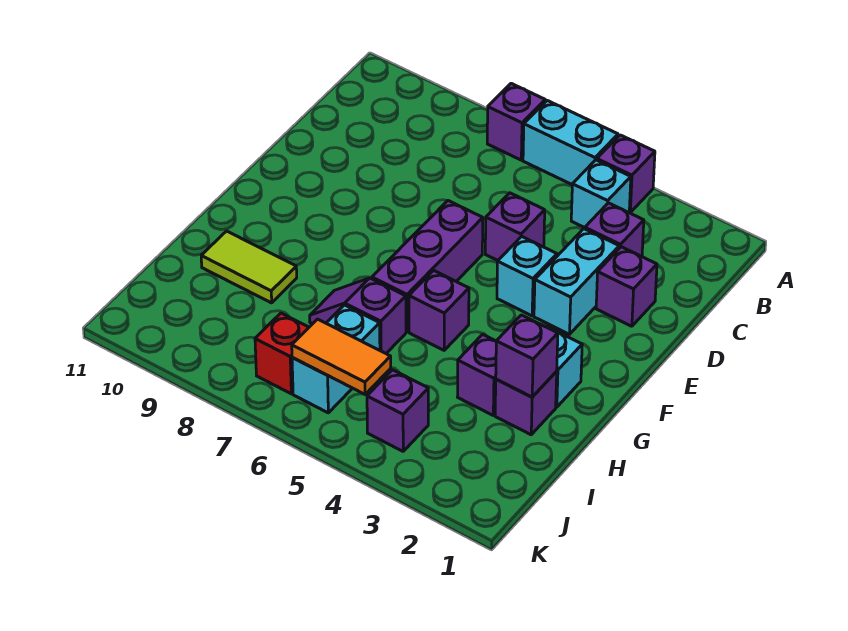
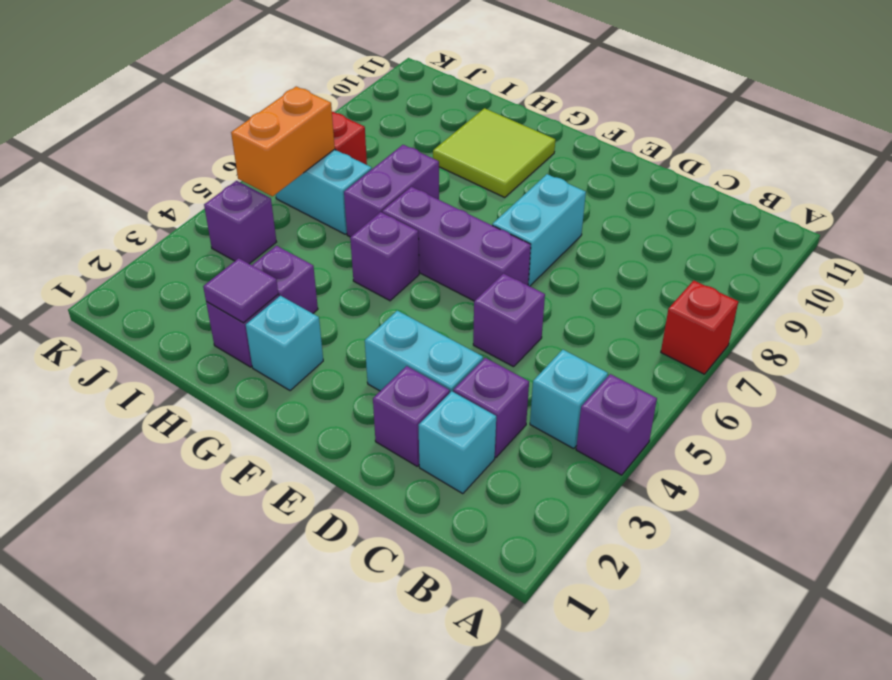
cyan 1x2 brick [523,101,618,184] -> cyan 1x2 brick moved to [492,174,586,286]
purple 1x1 brick [487,83,545,160] -> red 1x1 brick [661,280,738,374]
cyan 1x1 brick [497,236,557,316] -> cyan 1x1 brick moved to [418,391,496,494]
purple 1x1 brick [496,315,558,397] -> purple 1x1 tile [203,258,278,323]
purple 1x2 slope [310,278,406,353] -> purple 1x2 brick [344,145,439,237]
lime 1x2 tile [201,231,297,303] -> lime 2x2 tile [433,108,555,198]
orange 1x2 tile [292,319,391,394] -> orange 1x2 brick [231,87,335,196]

